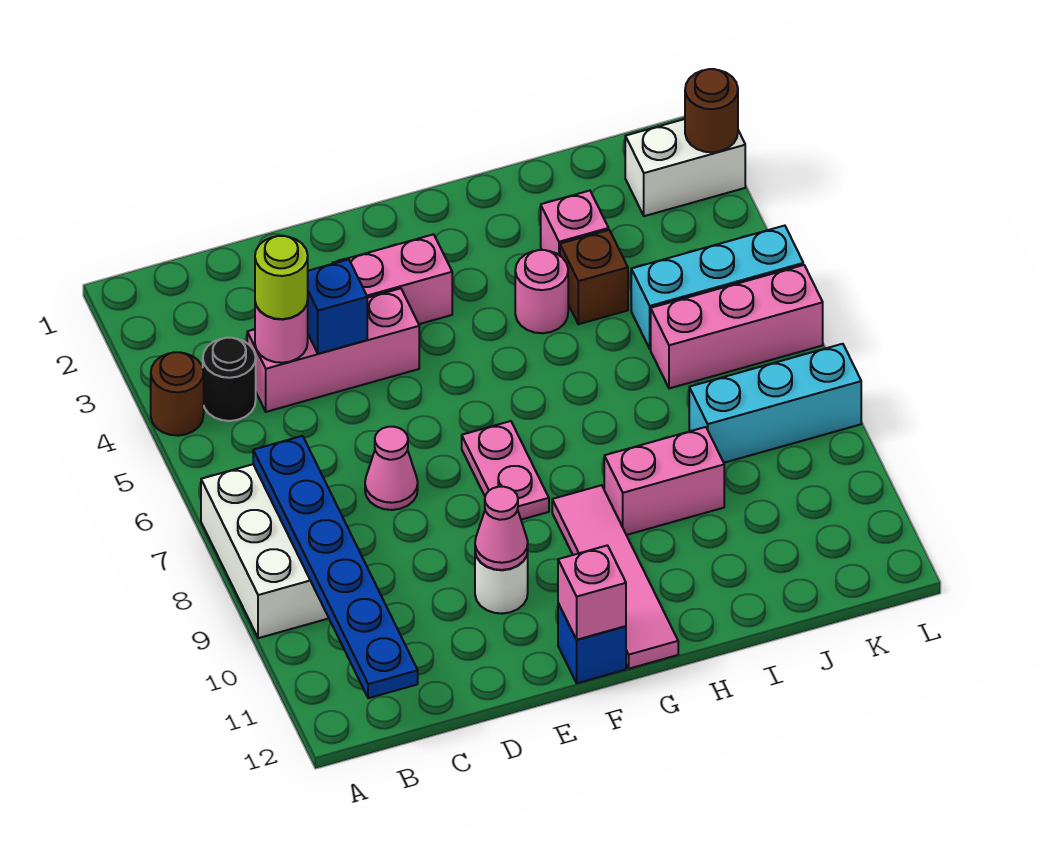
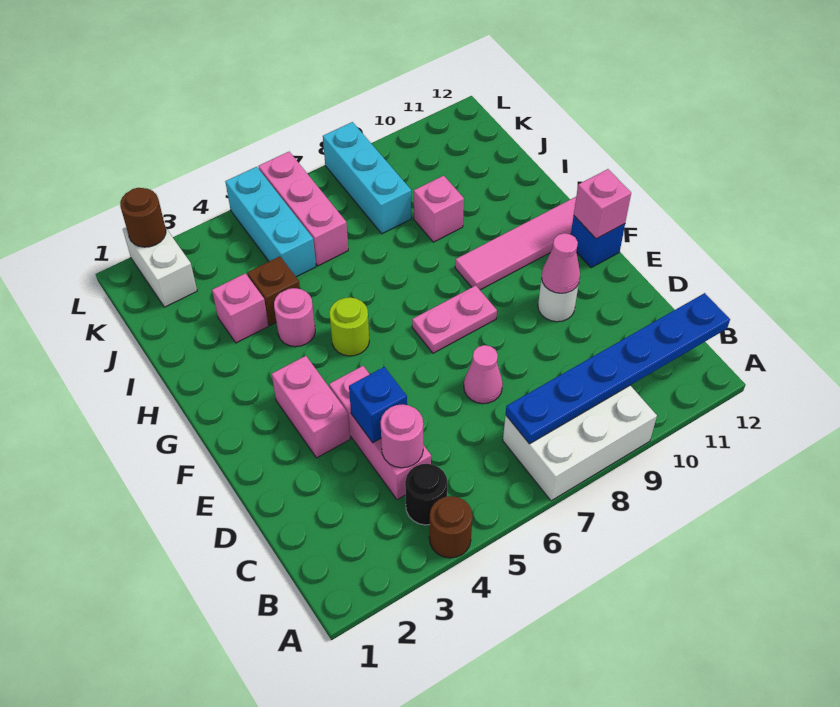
lime 1x1 round brick [255,236,308,319] -> lime 1x1 round brick moved to [329,297,369,356]
pink 1x2 brick [604,427,724,535] -> pink 1x1 brick [414,176,464,242]

